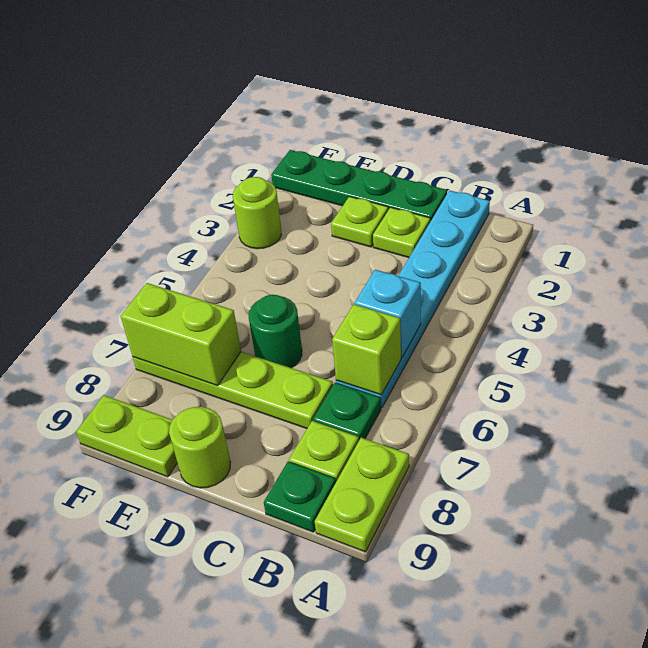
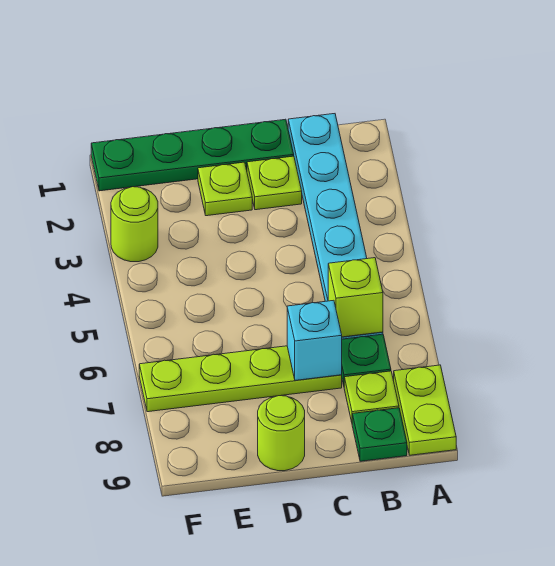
cyan 1x1 brick [355,270,421,358] -> cyan 1x1 brick moved to [287,300,342,380]
green 1x1 round brick [249,295,302,368] -> none
lime 1x2 brick [121,283,241,386] -> none
lime 1x2 plate [76,395,177,477] -> none

